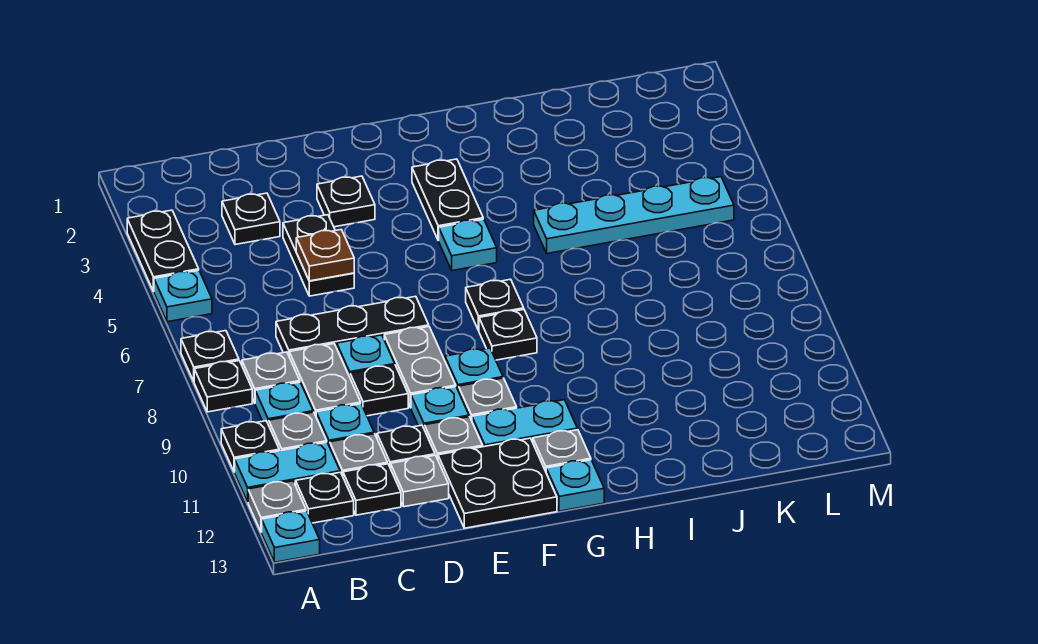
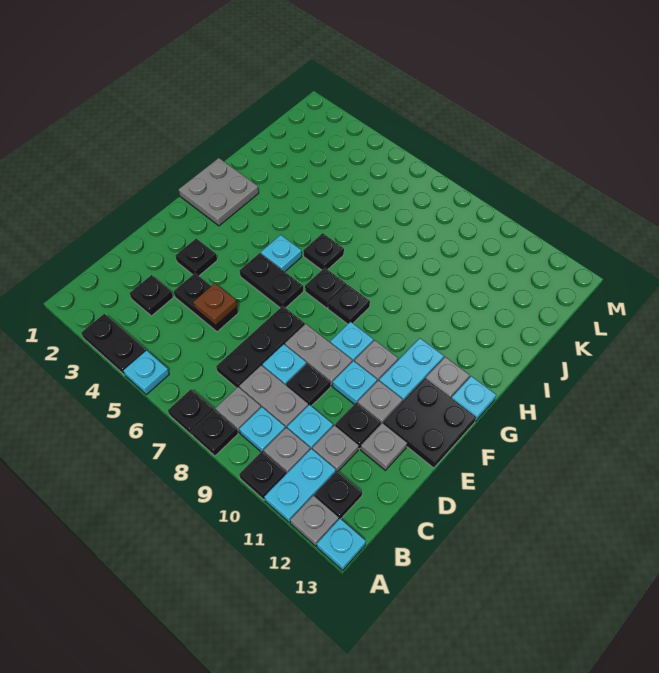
black 1x1 plate [343,464,401,515] -> black 1x1 plate moved to [303,233,344,270]
none -> grey 2x2 plate [179,158,259,226]
black 1x2 plate [412,159,483,241] -> black 1x2 plate moved to [240,253,303,308]
cyan 1x4 plate [534,177,734,254] -> none

